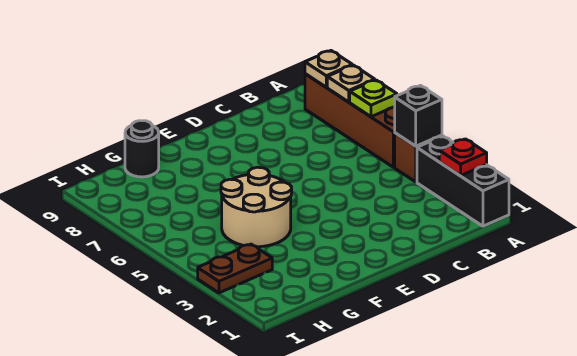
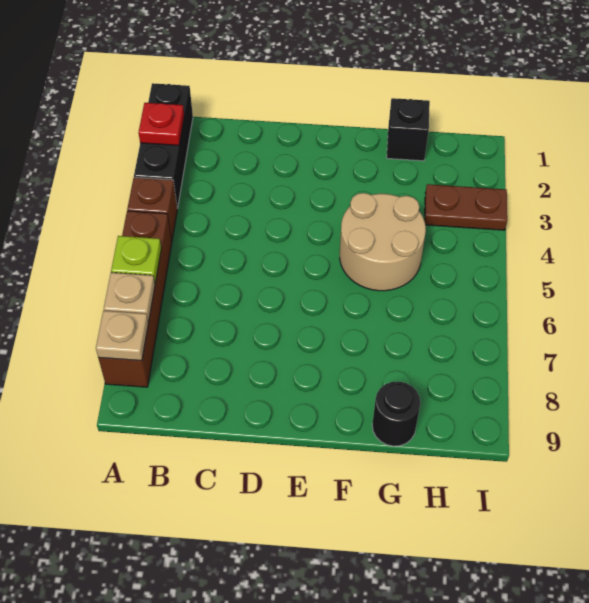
black 1x1 brick [395,86,442,146] -> black 1x1 brick moved to [387,98,430,161]

